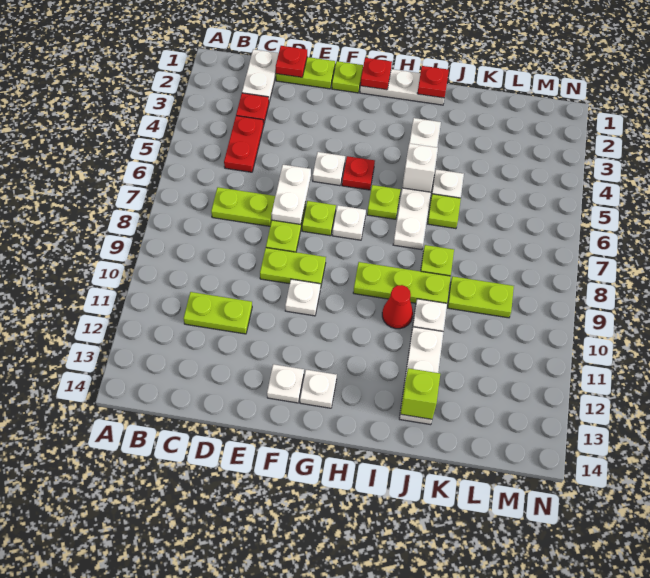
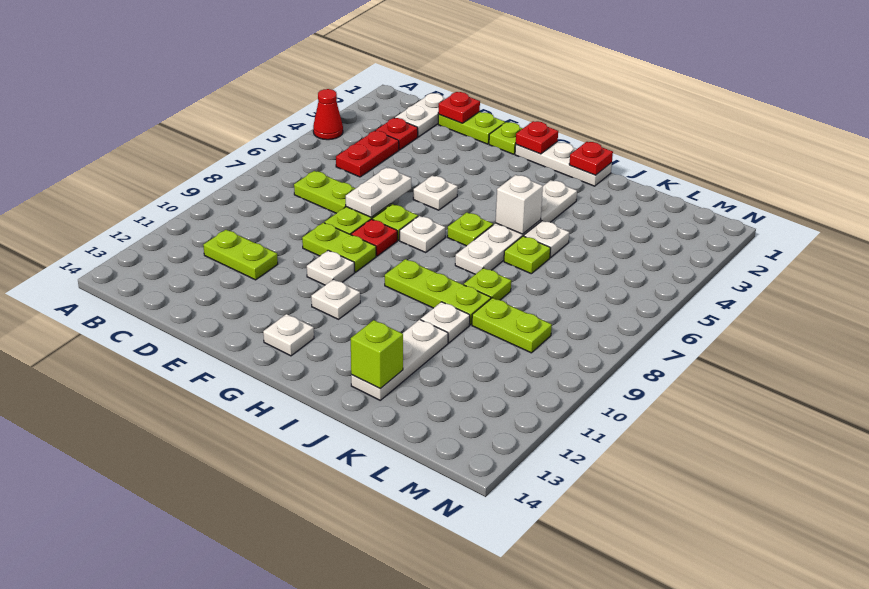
white 1x1 plate [267,364,304,403] -> white 1x1 plate moved to [311,279,360,319]
red 1x1 plate [342,156,375,190] -> red 1x1 plate moved to [351,219,397,256]
red 1x1 cone [382,285,413,329] -> red 1x1 cone moved to [313,89,343,140]

